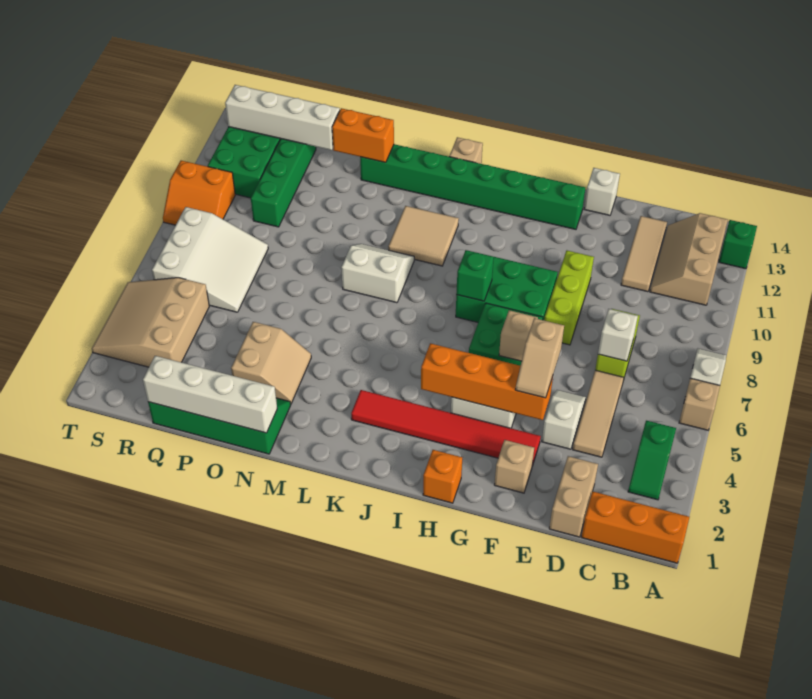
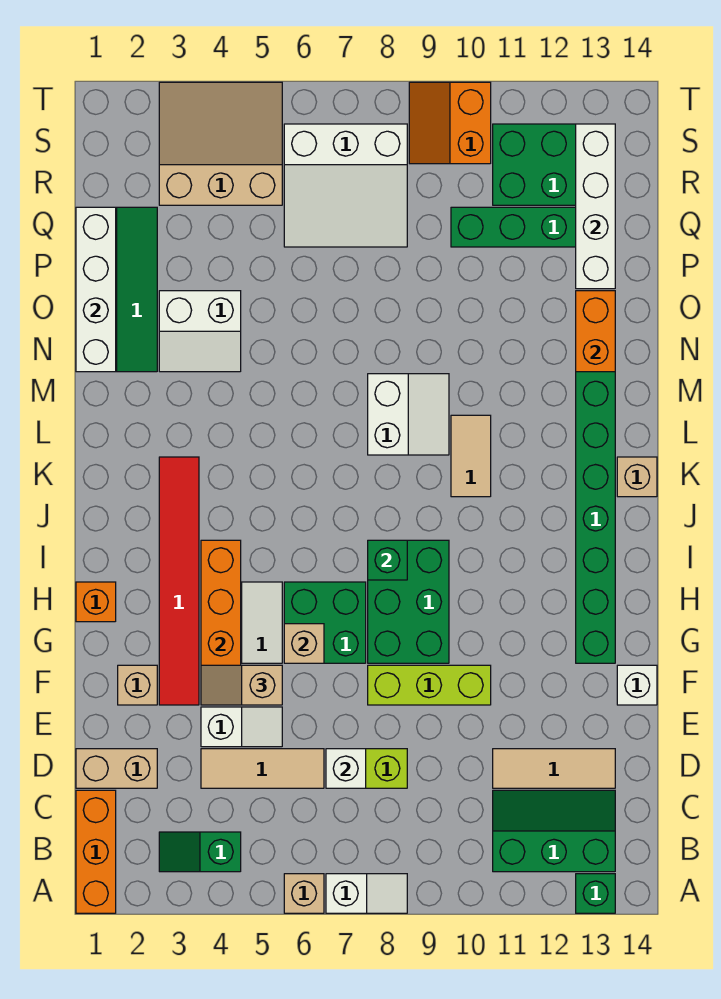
tan 2x3 slope [650,213,728,305] -> green 2x3 slope [493,790,615,872]
tan 2x2 tile [388,206,459,266] -> tan 1x2 tile [451,415,491,497]
tan 2x2 slope [231,322,311,404] -> white 2x2 slope [159,291,241,372]

